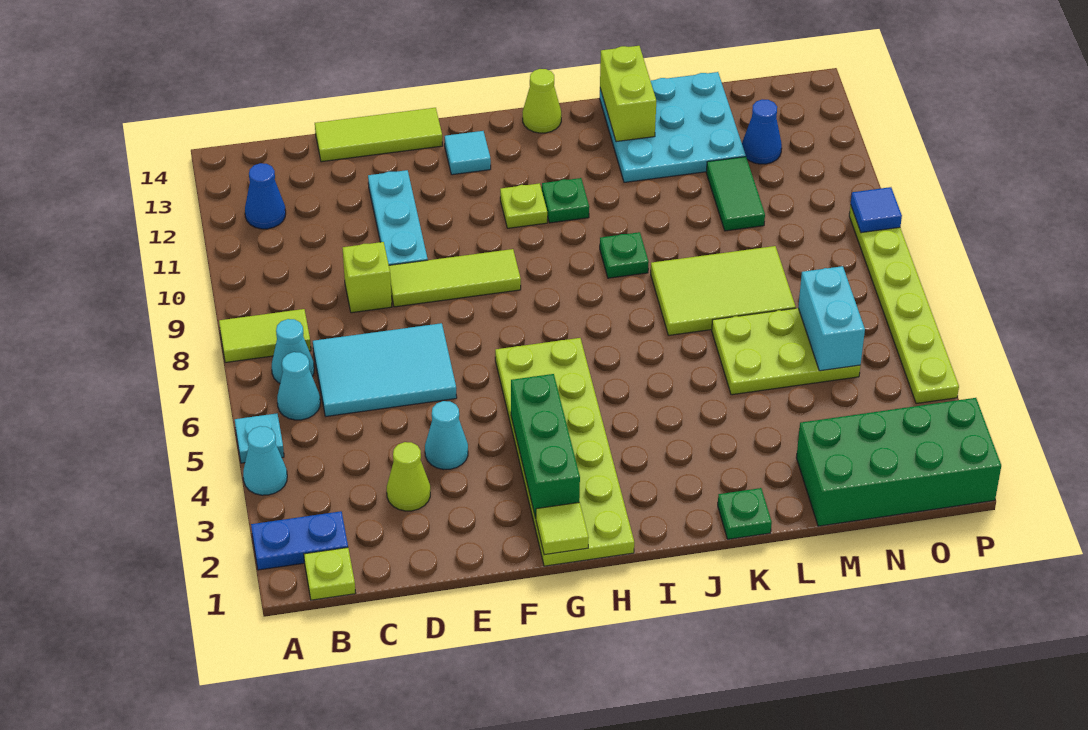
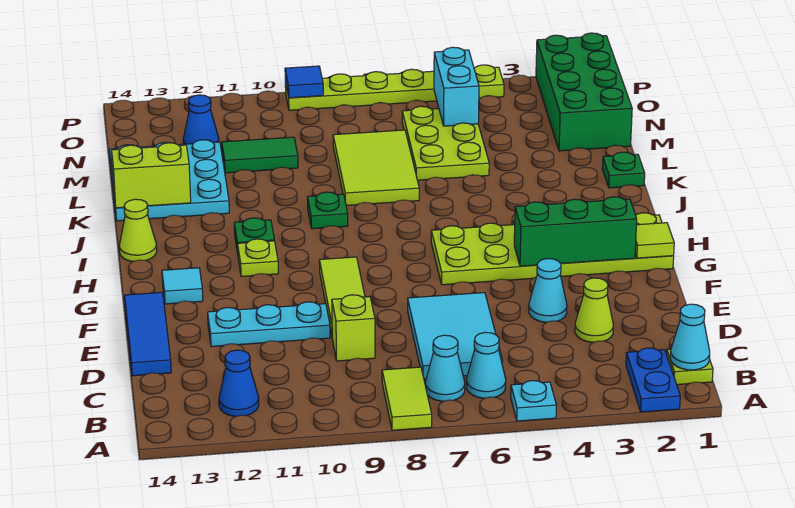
cyan 1x1 cone [243,426,287,495] -> cyan 1x1 cone moved to [670,304,710,370]
lime 1x3 tile [315,108,443,162] -> blue 1x3 tile [125,293,171,376]
cyan 1x2 brick [798,266,865,371] -> cyan 1x2 brick turned to [434,47,479,126]

